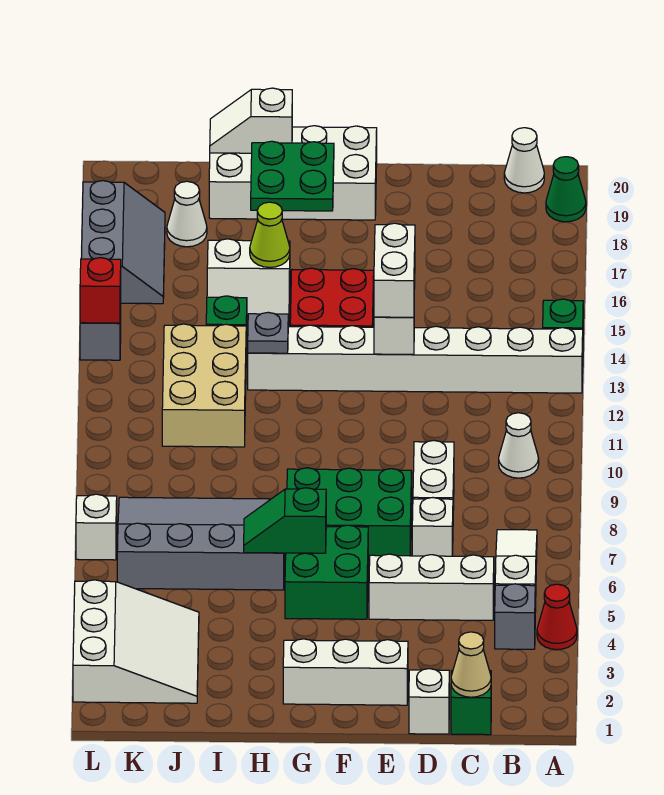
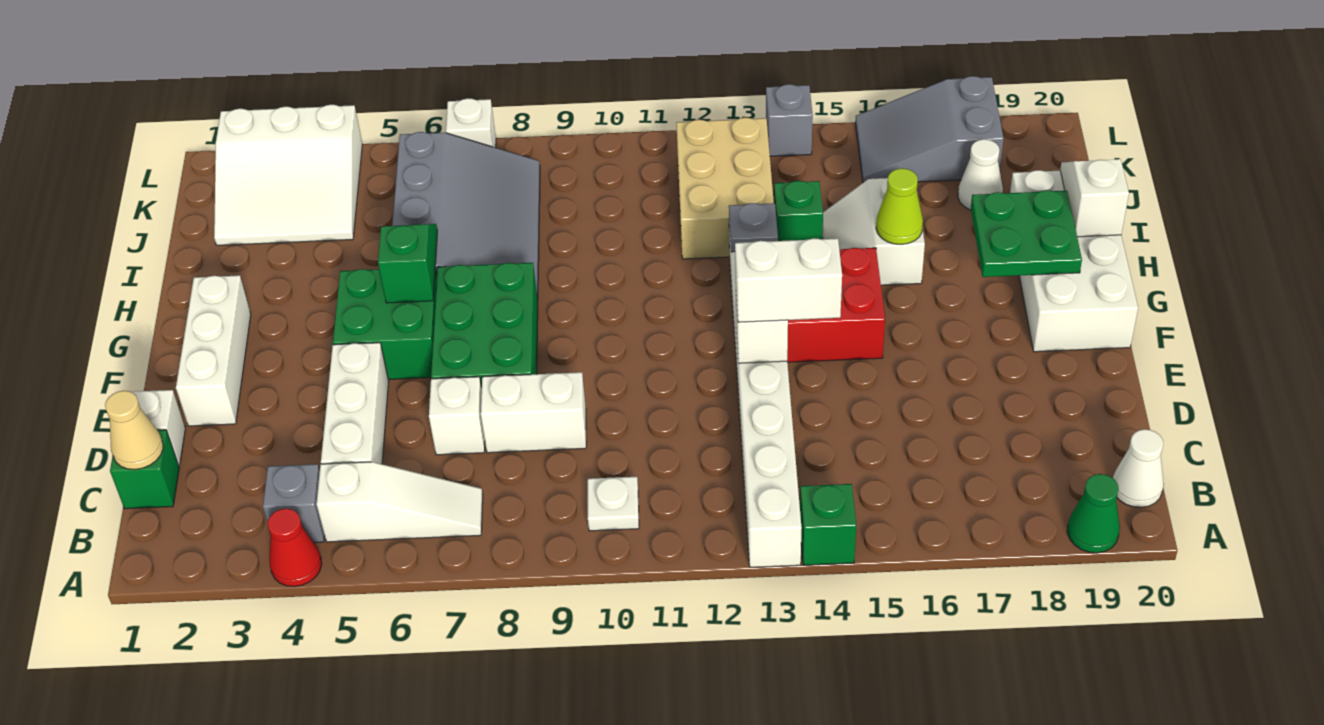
white 1x1 cone [499,413,539,478] -> white 1x1 plate [588,477,639,531]
tan 2x3 brick [162,324,246,447] -> tan 2x3 brick turned to [676,118,774,259]
grey 2x3 slope [81,181,165,304] -> grey 2x3 slope turned to [855,76,1004,182]
red 1x1 brick [80,258,121,323] -> none

